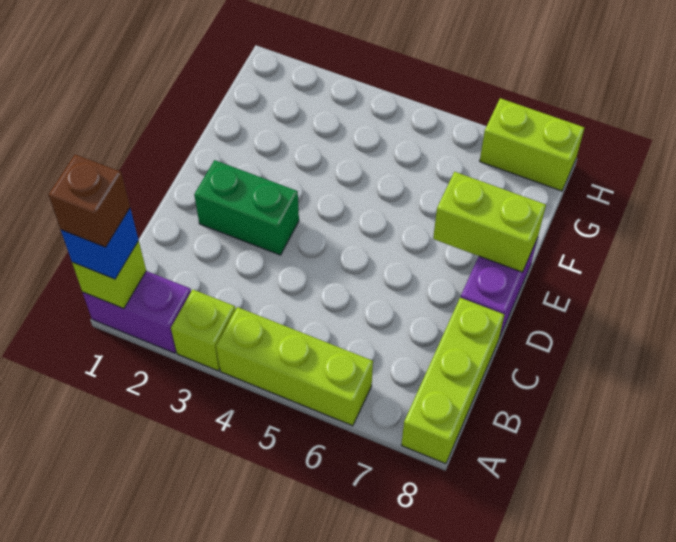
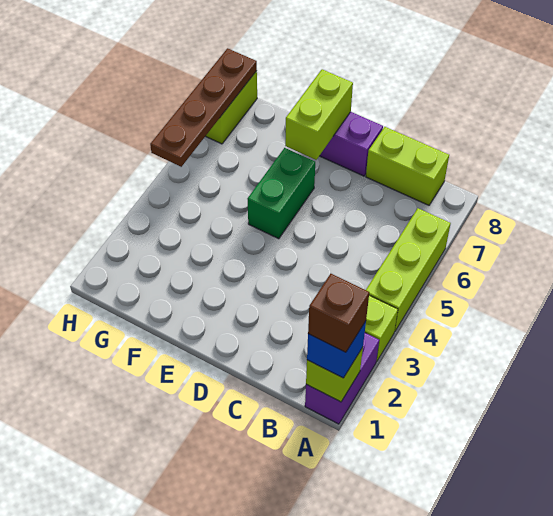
lime 1x3 brick [401,298,504,464] -> lime 1x2 brick [366,127,449,205]
green 1x2 brick [194,160,299,255] -> green 1x2 brick moved to [248,148,315,239]
none -> brown 1x4 plate [150,48,257,167]

